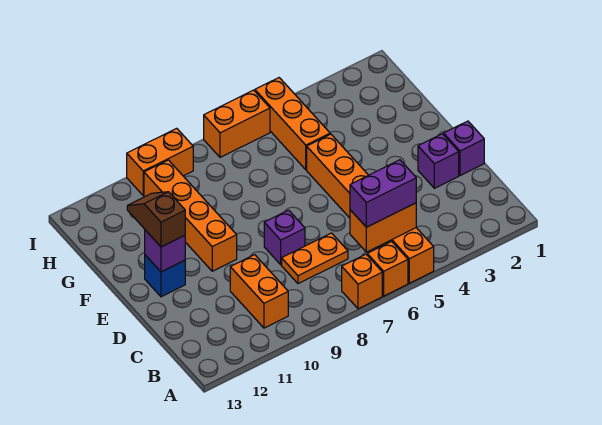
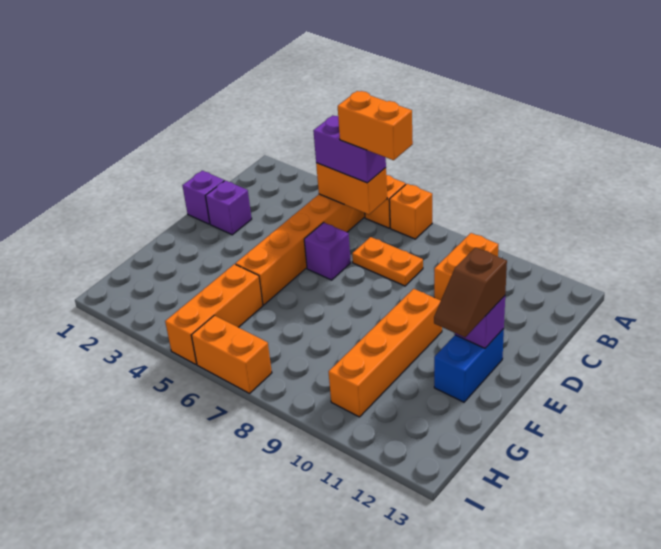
purple 1x1 brick [264,210,305,265] -> purple 1x1 brick moved to [304,222,351,280]
blue 1x1 brick [145,255,185,297] -> blue 1x2 brick [434,329,504,402]
orange 1x2 brick [127,128,193,196] -> orange 1x2 brick moved to [338,91,413,160]

